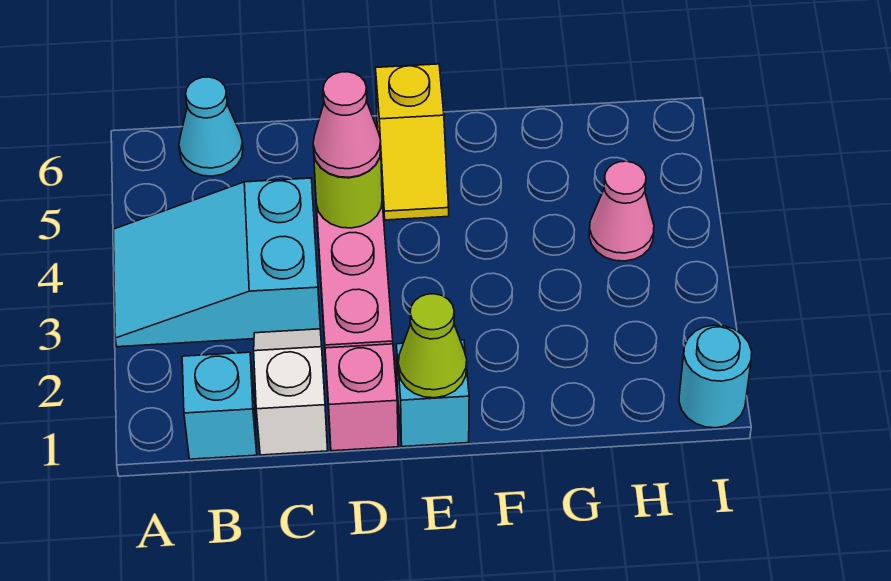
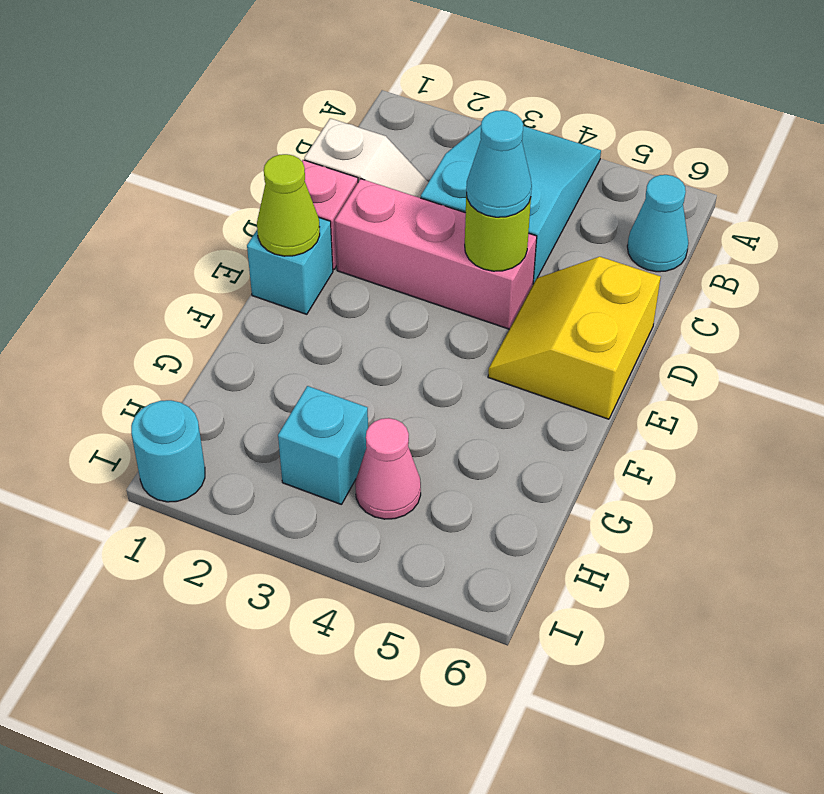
cyan 1x1 brick [182,352,257,459] -> cyan 1x1 brick moved to [278,386,368,505]
pink 1x1 cone [313,72,381,177] -> cyan 1x1 cone [466,110,532,217]
yellow 1x2 slope [376,64,449,220] -> yellow 2x2 slope [488,257,661,419]

